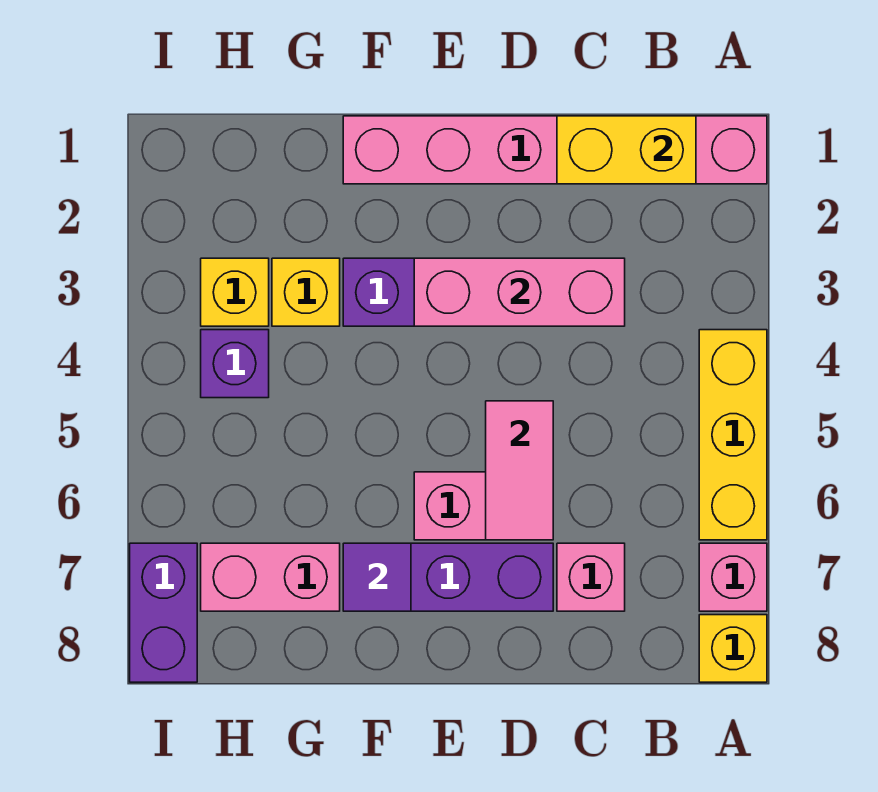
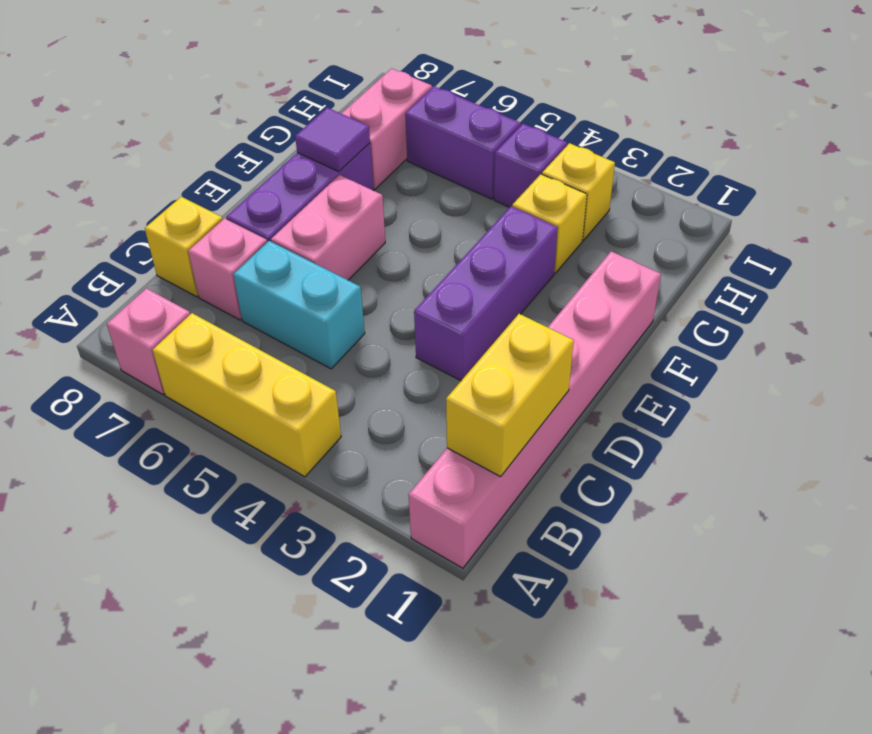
yellow 1x1 brick [699,615,767,682] -> yellow 1x1 brick moved to [145,197,223,297]
pink 1x3 brick [414,258,625,326] -> none
none -> cyan 1x2 brick [233,241,365,369]
pink 1x2 tile [486,401,553,540] -> none
purple 1x2 brick [130,543,197,682] -> purple 1x2 brick moved to [405,86,521,199]

